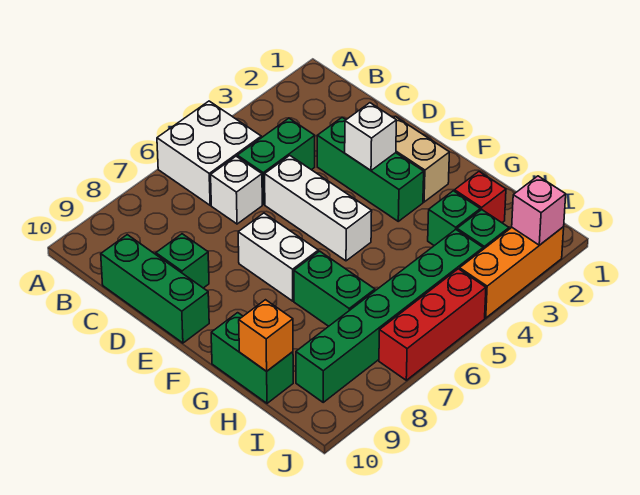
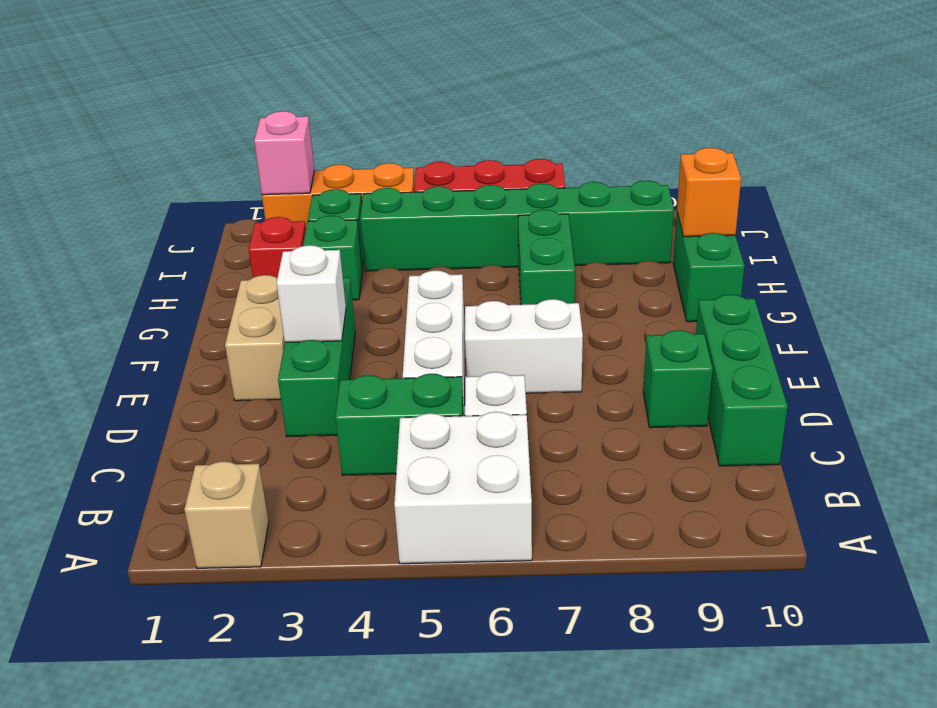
none -> tan 1x1 brick [184,461,269,568]
white 1x2 brick [238,213,318,301] -> white 1x2 brick turned to [465,299,583,393]

